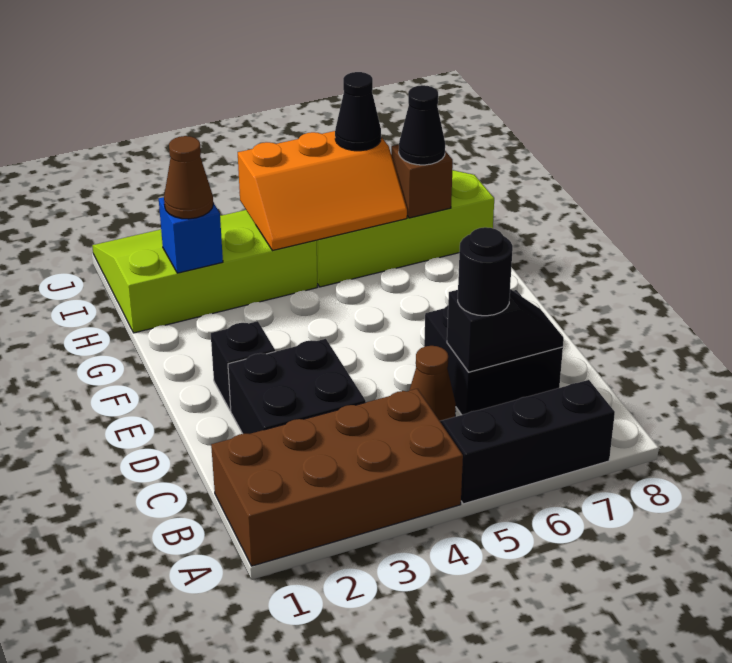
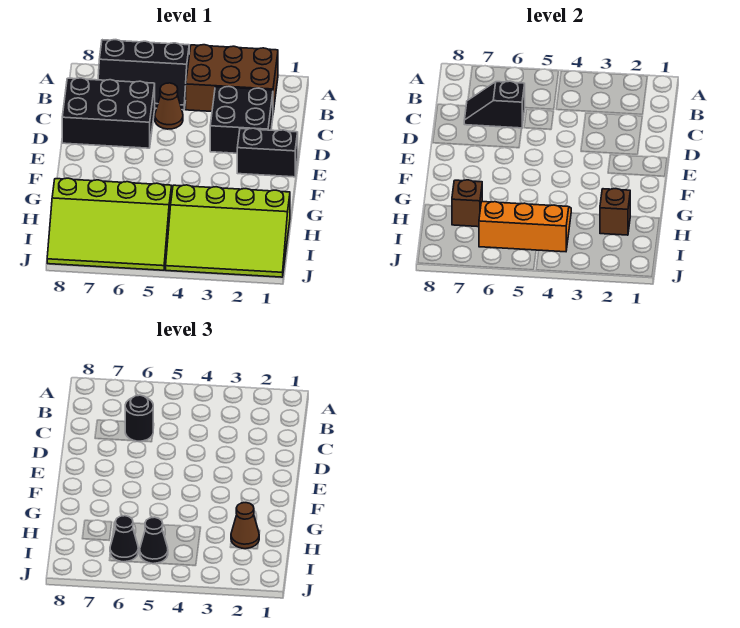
brown 2x4 brick [211,389,463,566] -> brown 2x3 brick [186,45,278,112]
black 2x2 brick [424,290,563,415] -> black 2x3 brick [62,78,155,148]
black 1x1 brick [211,321,275,411] -> black 1x2 brick [237,128,298,177]
blue 1x1 brick [159,197,223,273] -> brown 1x1 brick [600,189,630,235]
black 1x1 cone [399,85,445,165] -> black 1x1 cone moved to [140,517,168,564]

